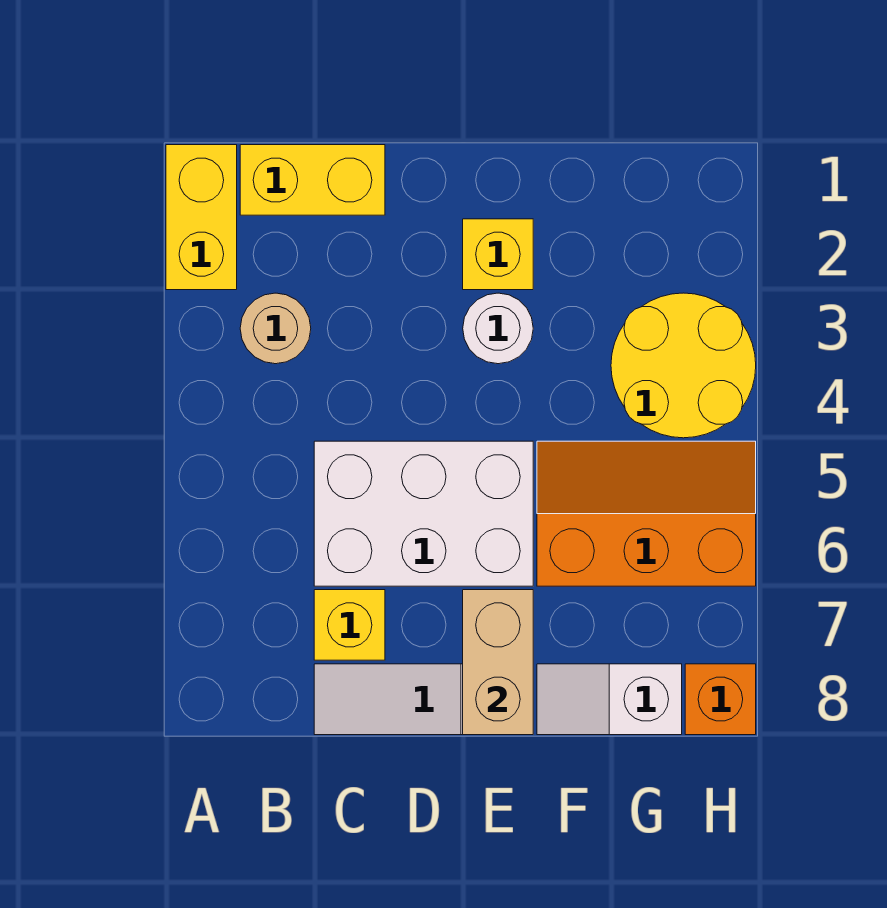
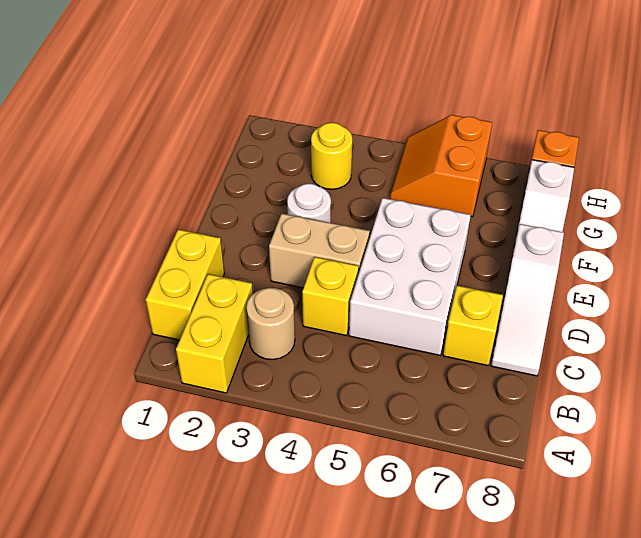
yellow 1x2 brick [166,145,237,290] -> yellow 1x2 brick turned to [176,274,253,393]
yellow 1x1 brick [463,219,533,290] -> yellow 1x1 brick moved to [302,257,359,336]
tan 1x2 brick [463,590,533,735] -> tan 1x2 brick moved to [269,214,370,288]
orange 2x3 slope [537,441,756,586] -> orange 2x2 slope [390,115,492,217]
yellow 2x2 round brick [611,293,756,438] -> yellow 1x1 round brick [311,123,352,189]

